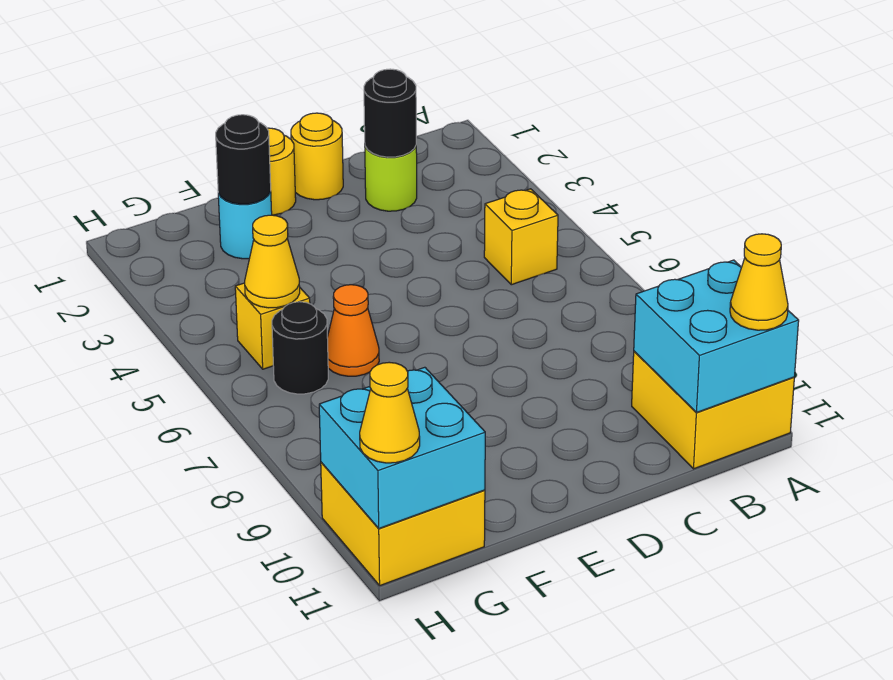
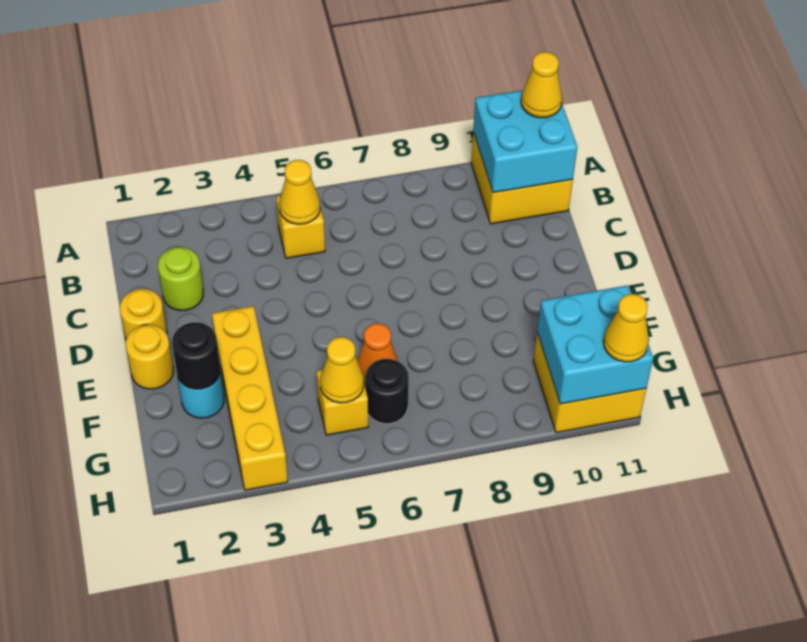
none -> yellow 1x1 cone [279,160,320,224]
black 1x1 round brick [364,69,416,157] -> none
none -> yellow 1x4 brick [212,306,288,490]

